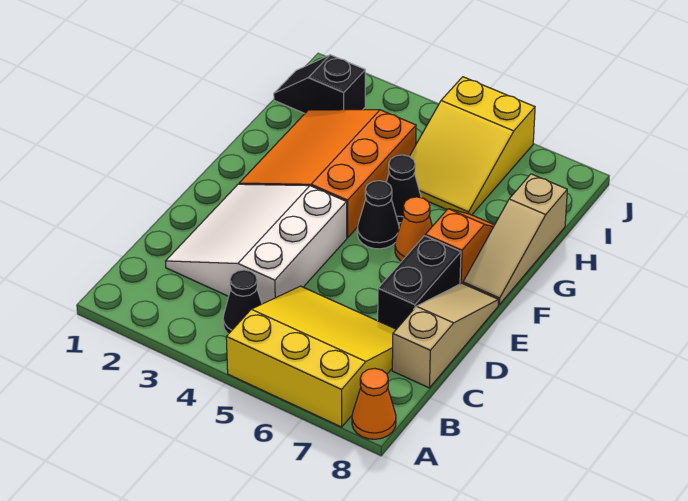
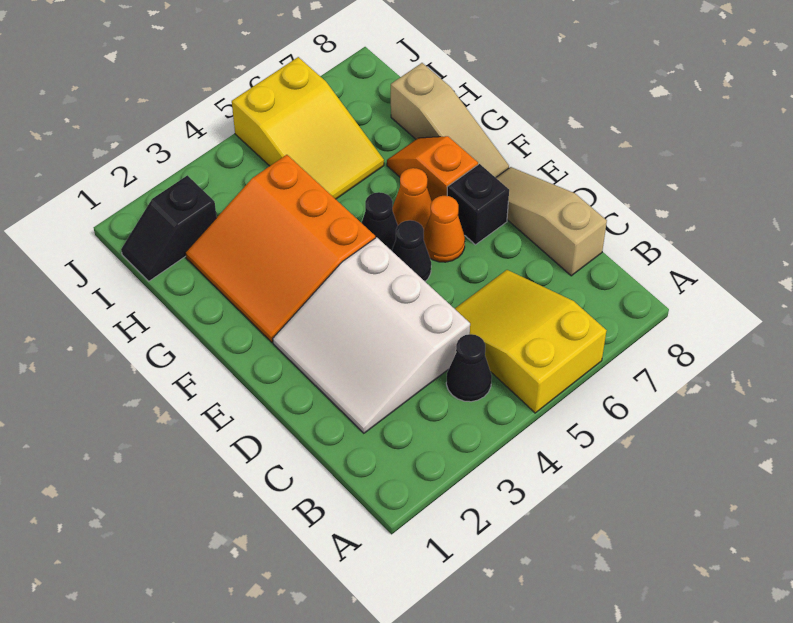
yellow 3x3 slope [226,286,396,427] -> yellow 2x3 slope [455,270,607,413]
orange 1x1 cone [352,368,396,439] -> orange 1x1 cone moved to [424,196,465,262]
black 1x2 brick [378,236,461,329] -> black 1x1 brick [447,164,509,245]
black 1x1 cone [386,155,421,223] -> black 1x1 cone moved to [392,220,431,281]

